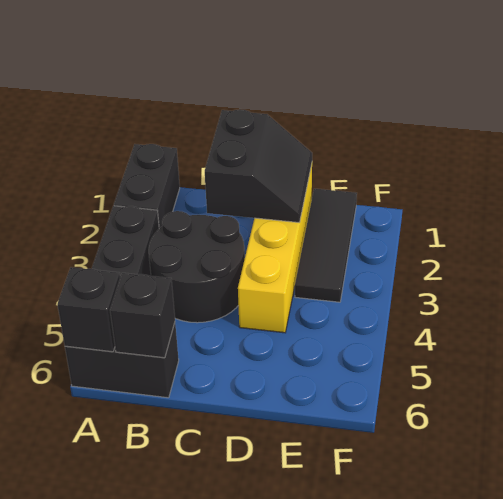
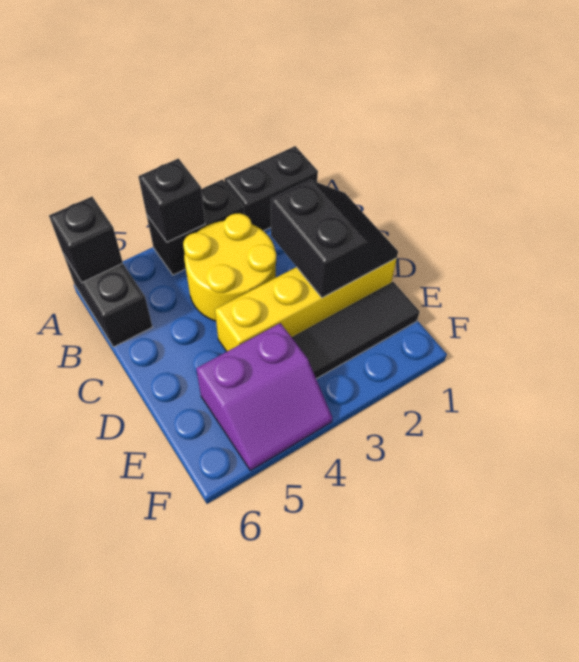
black 2x2 round brick [149,211,245,323] -> yellow 2x2 round brick [183,213,276,321]
black 1x1 brick [110,273,175,358] -> black 1x1 brick moved to [138,159,205,242]
black 2x2 slope [205,109,312,223] -> black 2x2 slope turned to [271,180,398,298]
none -> purple 2x2 slope [196,323,332,471]

